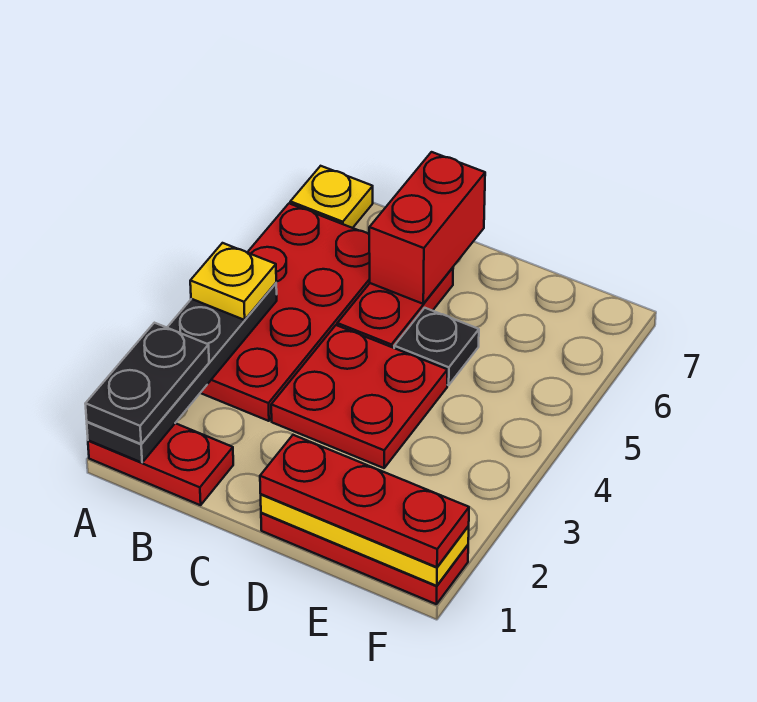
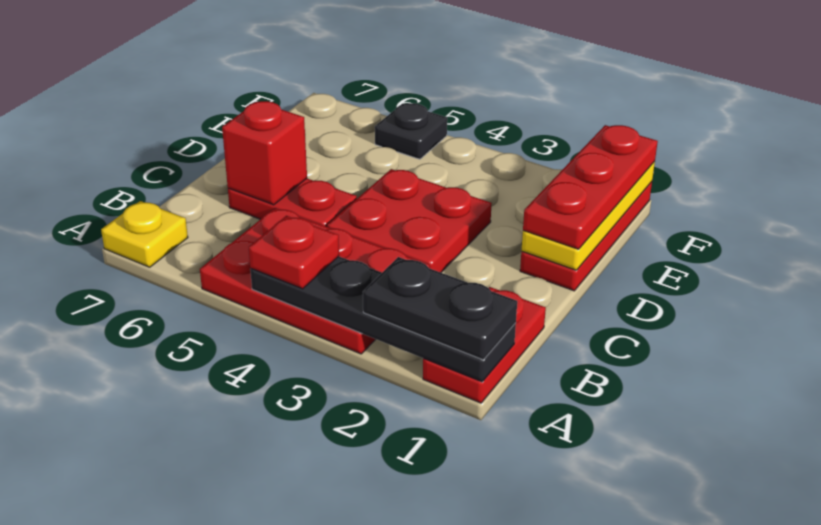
red 2x4 plate [201,203,370,421] -> red 2x3 plate [200,208,430,354]
yellow 1x1 plate [190,243,276,320] -> red 1x1 plate [249,216,339,289]
red 1x2 brick [369,152,485,304] -> red 1x1 brick [222,101,307,205]
black 1x1 plate [394,308,479,385] -> black 1x1 plate moved to [375,103,447,159]

